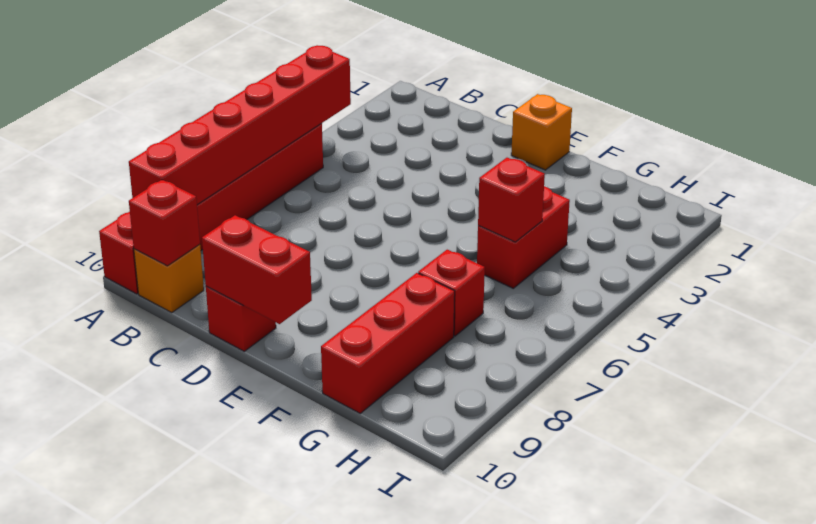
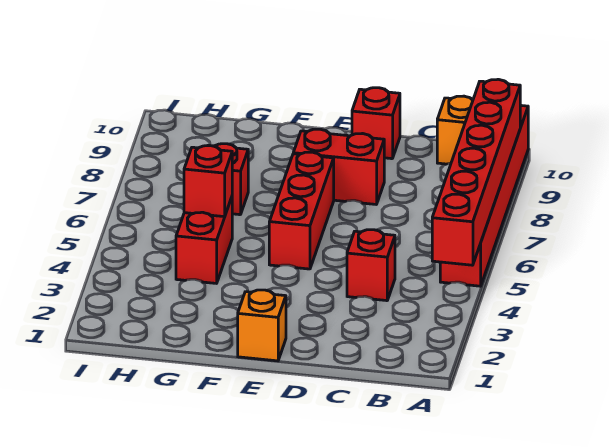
red 1x1 brick [129,180,200,266] -> red 1x1 brick moved to [347,230,395,301]
red 1x2 brick [202,215,312,324] -> red 1x2 brick moved to [293,129,384,204]
red 1x3 brick [321,273,455,413] -> red 1x3 brick moved to [269,152,334,269]

